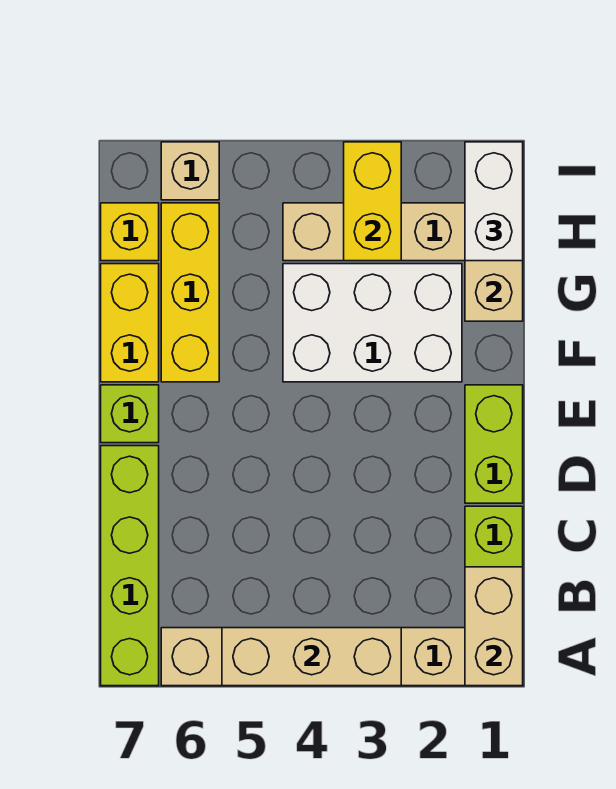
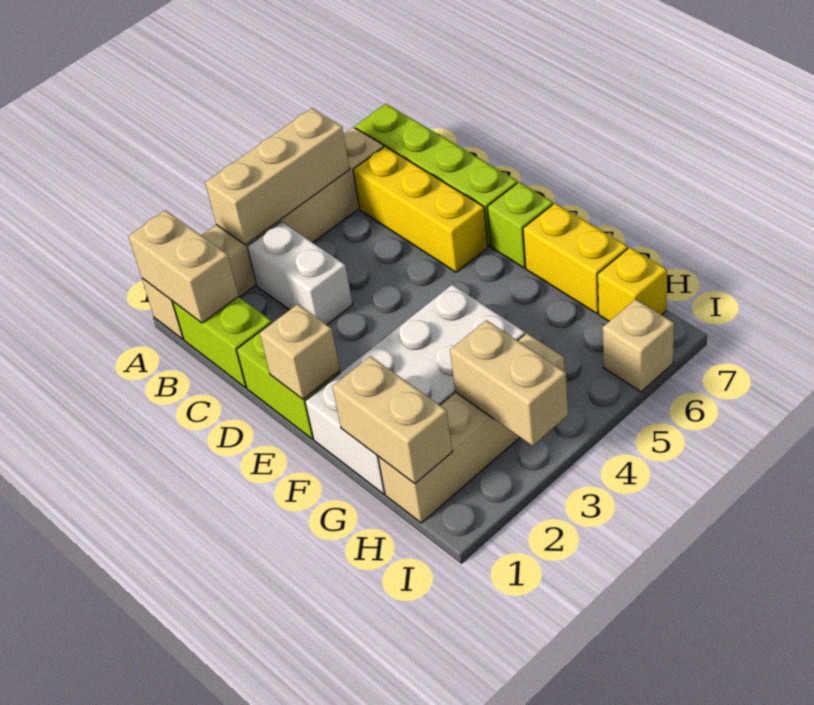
none -> tan 1x1 brick [260,304,340,399]
white 2x3 brick [283,264,462,382] -> white 2x4 brick [305,285,525,494]
yellow 1x3 brick [161,203,219,382] -> yellow 1x3 brick moved to [353,147,488,272]
white 1x2 brick [465,142,523,261] -> white 1x2 brick moved to [247,222,353,325]
yellow 1x2 brick [344,142,401,261] -> tan 1x2 brick [450,320,568,446]

